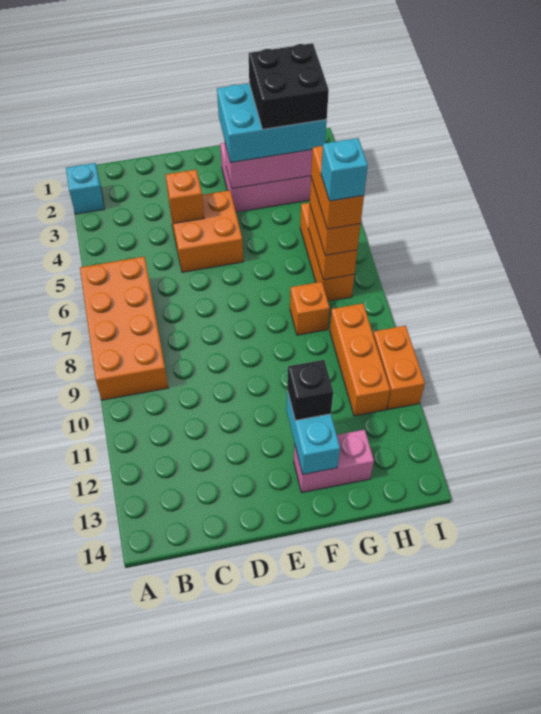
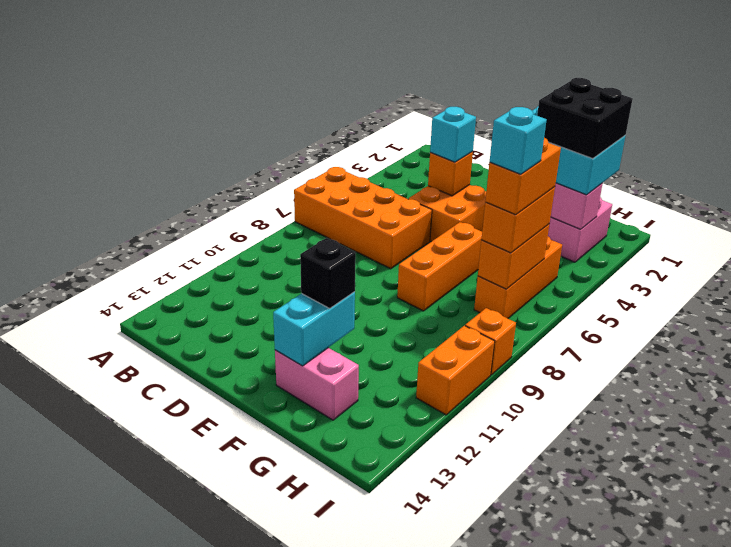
cyan 1x1 brick [66,163,104,214] -> cyan 1x1 brick moved to [430,107,476,162]
orange 2x4 brick [80,257,168,400] -> orange 2x4 brick turned to [294,167,432,269]
orange 1x1 brick [290,282,330,335] -> orange 1x1 brick moved to [465,308,516,375]
orange 1x3 brick [330,303,390,416] -> orange 1x3 brick moved to [397,222,482,311]

